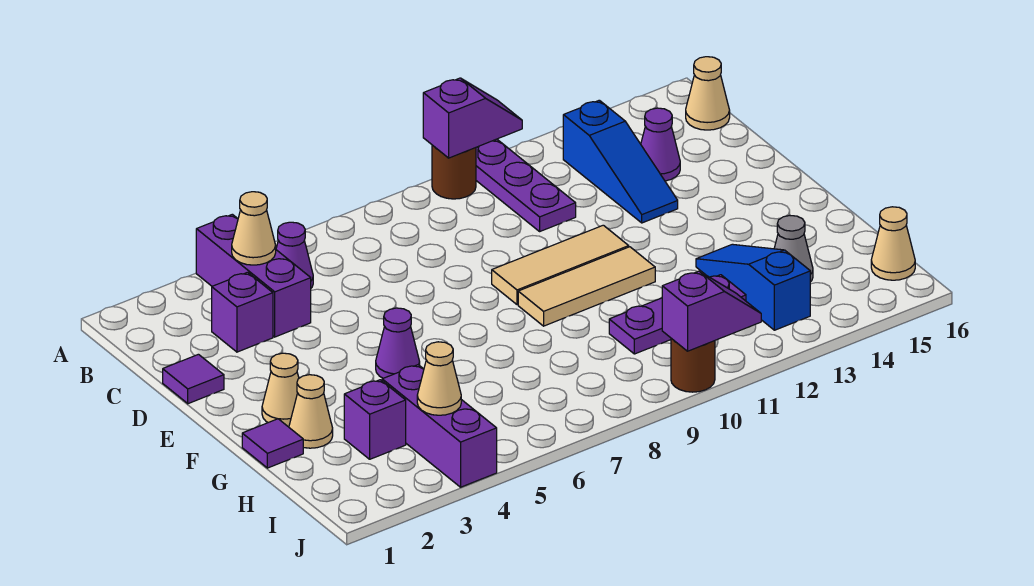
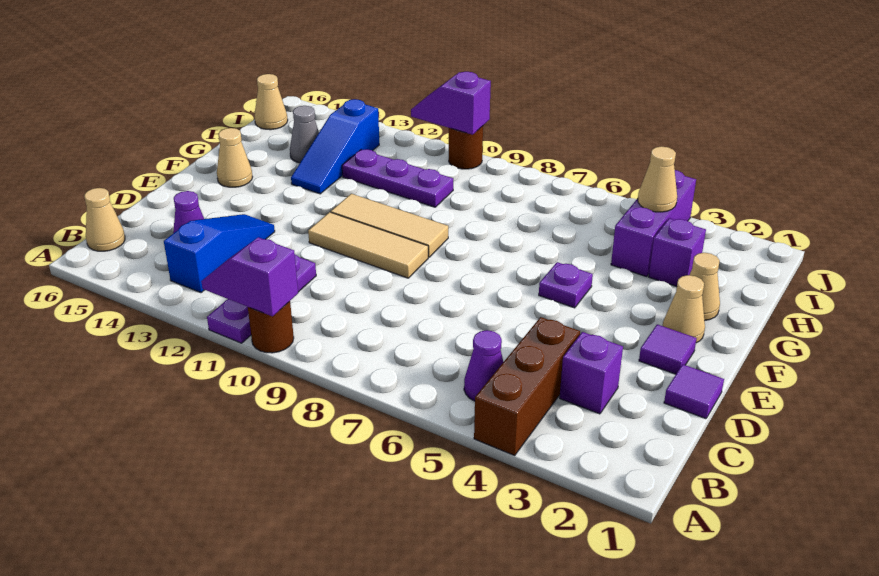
purple 1x3 brick [196,214,311,337] -> brown 1x3 brick [474,317,580,455]
tan 1x1 cone [232,192,276,265] -> tan 1x1 cone moved to [217,128,252,187]
purple 1x1 cone [376,308,420,378] -> purple 1x1 plate [539,262,593,308]
purple 1x1 tile [242,419,303,468] -> purple 1x1 tile moved to [639,324,697,374]

